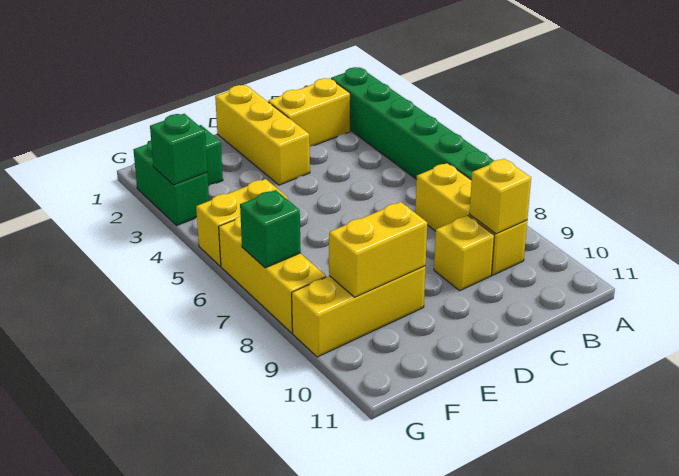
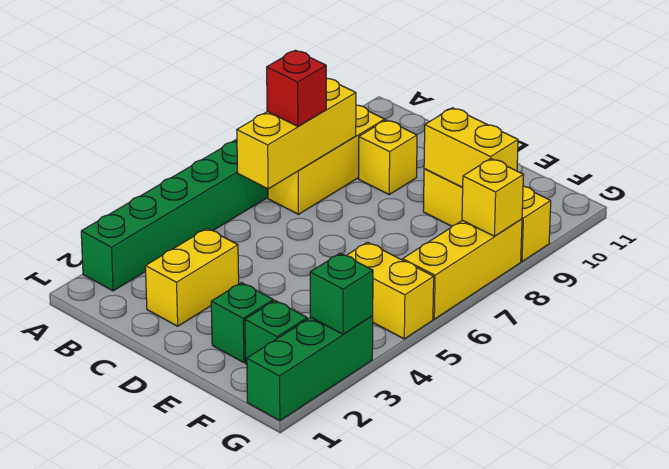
yellow 1x2 brick [268,78,350,146] -> yellow 1x2 brick turned to [145,229,239,326]
none -> red 1x1 brick [267,50,327,126]
yellow 1x1 brick [470,159,531,234] -> yellow 1x1 brick moved to [462,159,523,236]
yellow 1x3 brick [215,85,310,185] -> yellow 1x3 brick moved to [237,79,356,189]
green 1x2 brick [133,141,209,225] -> green 1x3 brick [247,316,373,421]
green 1x1 brick [240,190,301,268] -> green 1x1 brick moved to [211,283,273,363]

